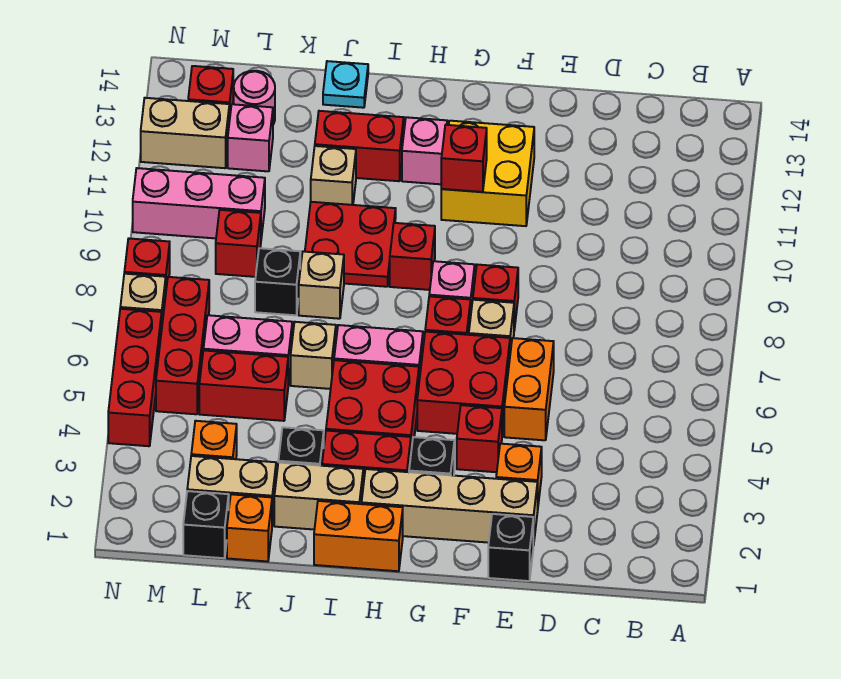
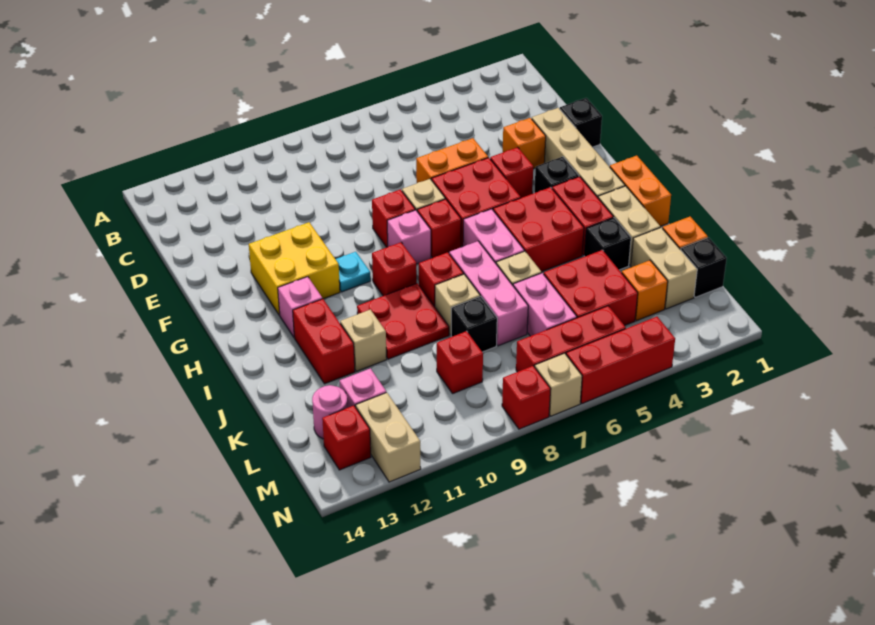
red 1x1 brick [441,125,487,192] -> red 1x1 brick moved to [419,252,464,307]
cyan 1x1 plate [323,61,368,108] -> cyan 1x1 plate moved to [336,252,371,292]
red 1x2 brick [199,350,288,421] -> red 2x2 brick [544,250,638,326]
pink 1x3 brick [133,168,265,238] -> pink 1x3 brick moved to [449,241,528,346]

